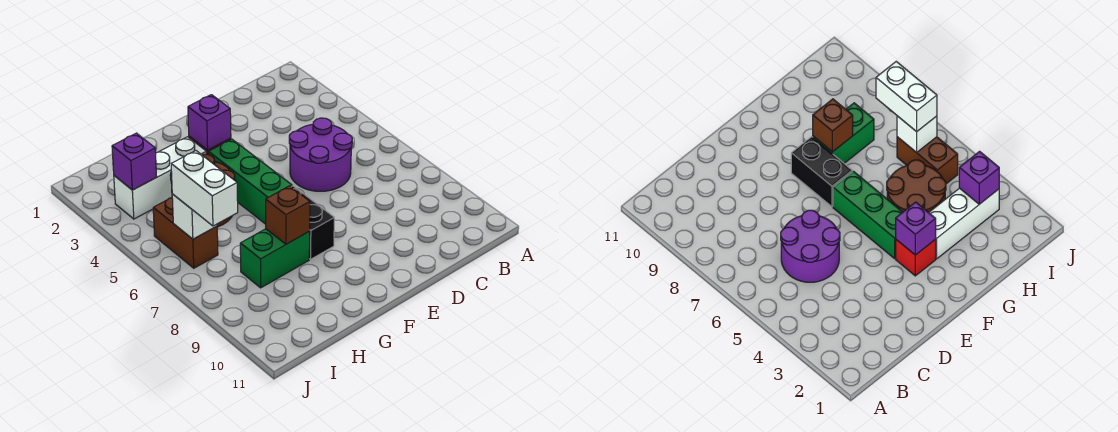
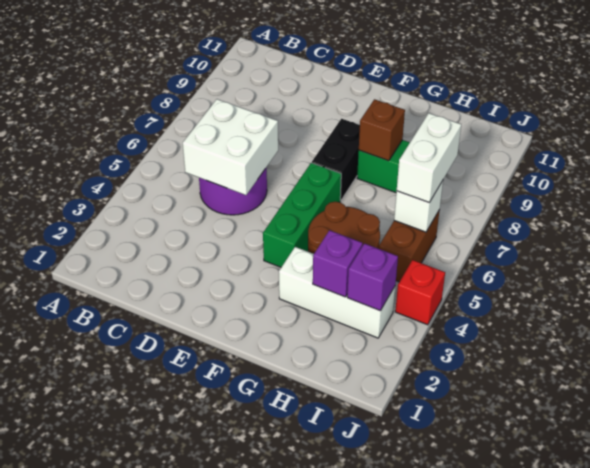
none -> white 2x2 brick [183,99,278,195]
red 1x1 brick [896,239,936,276] -> red 1x1 brick moved to [395,260,445,325]
purple 1x1 brick [188,95,231,150] -> purple 1x1 brick moved to [313,230,363,297]

